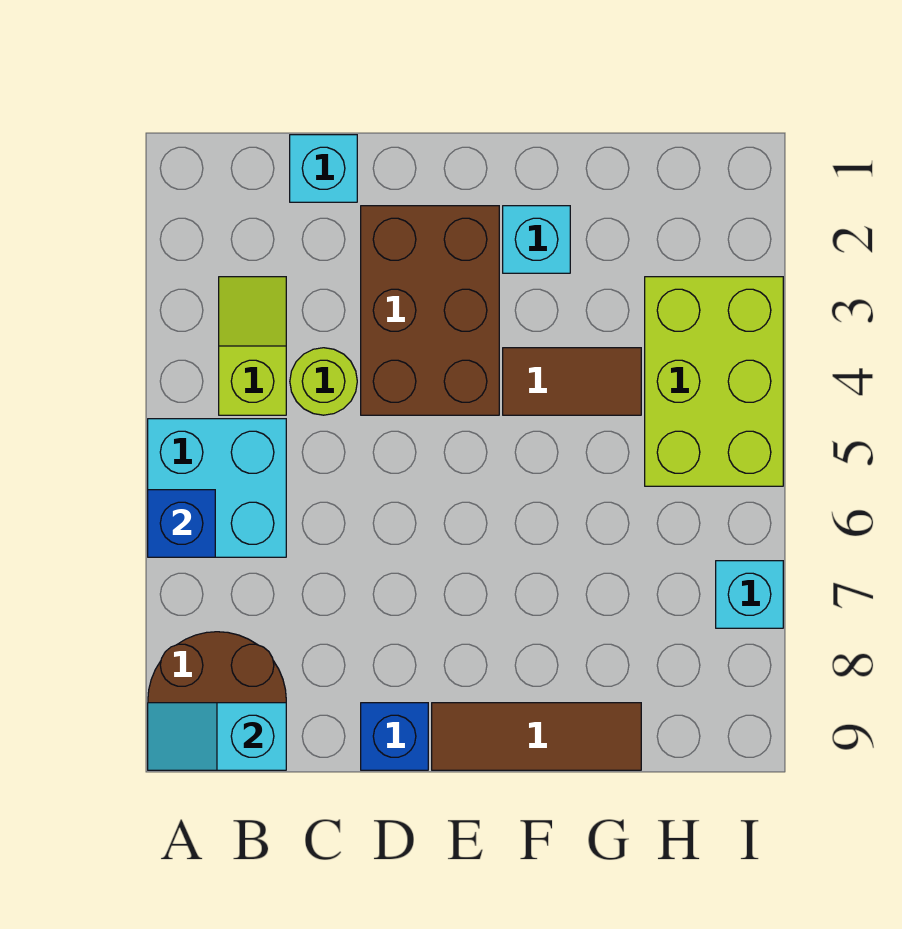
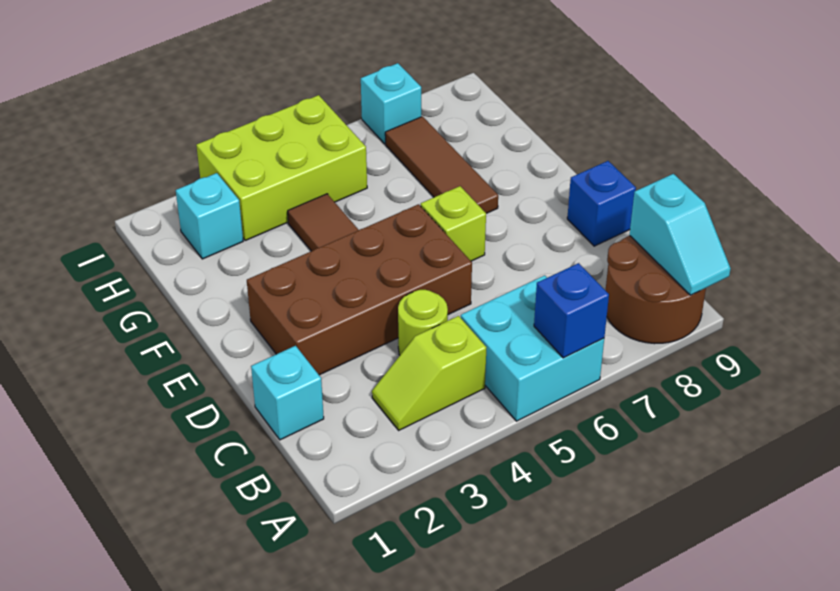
brown 2x3 brick [361,206,499,415] -> brown 2x4 brick [247,204,472,375]
none -> lime 1x1 brick [421,186,486,261]
brown 1x3 tile [432,703,641,770] -> brown 1x3 tile moved to [385,117,498,213]
cyan 1x1 brick [503,206,570,273] -> cyan 1x1 brick moved to [176,173,243,259]

